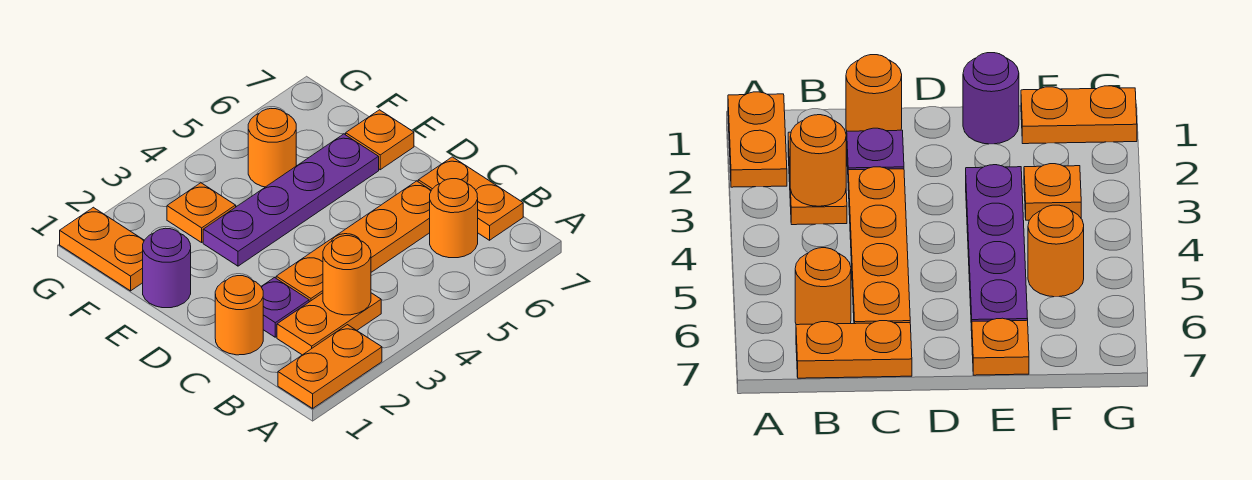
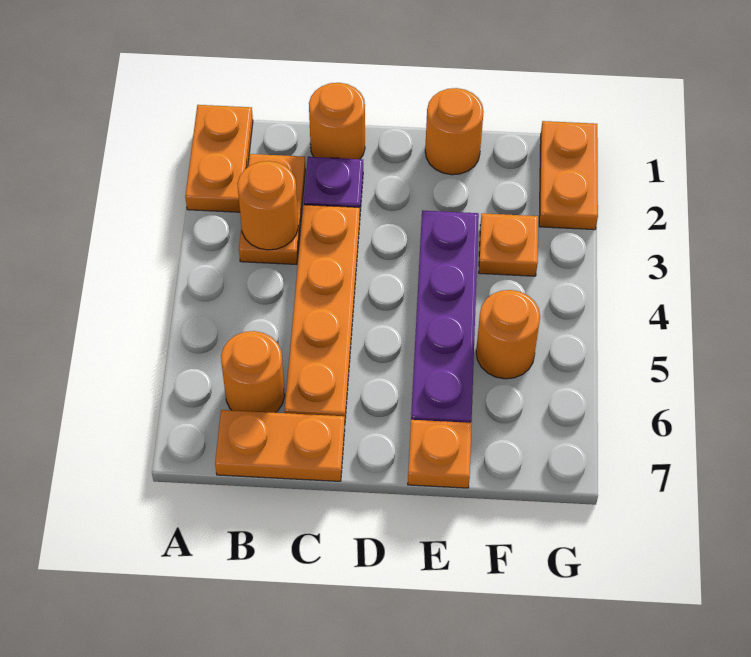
purple 1x1 round brick [143,228,191,308] -> orange 1x1 round brick [425,88,484,175]
orange 1x2 plate [60,207,144,291] -> orange 1x2 plate turned to [539,121,598,230]

